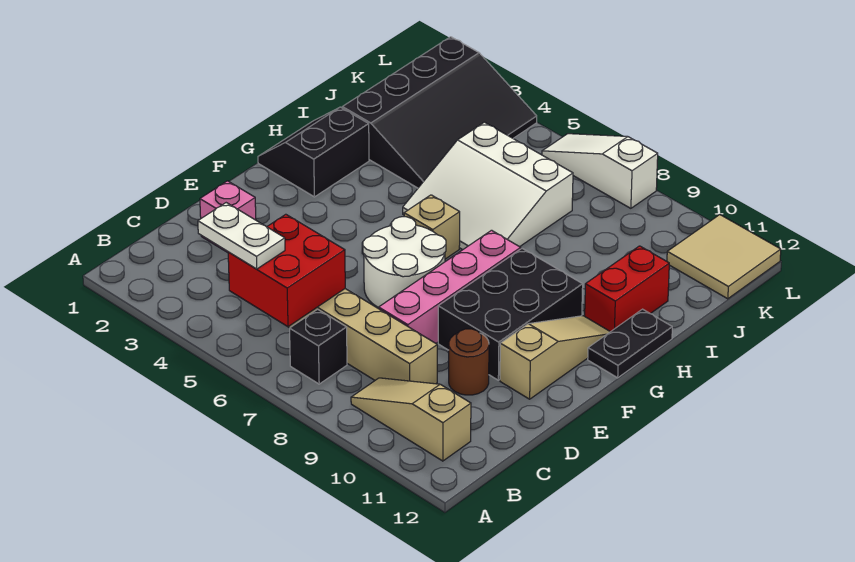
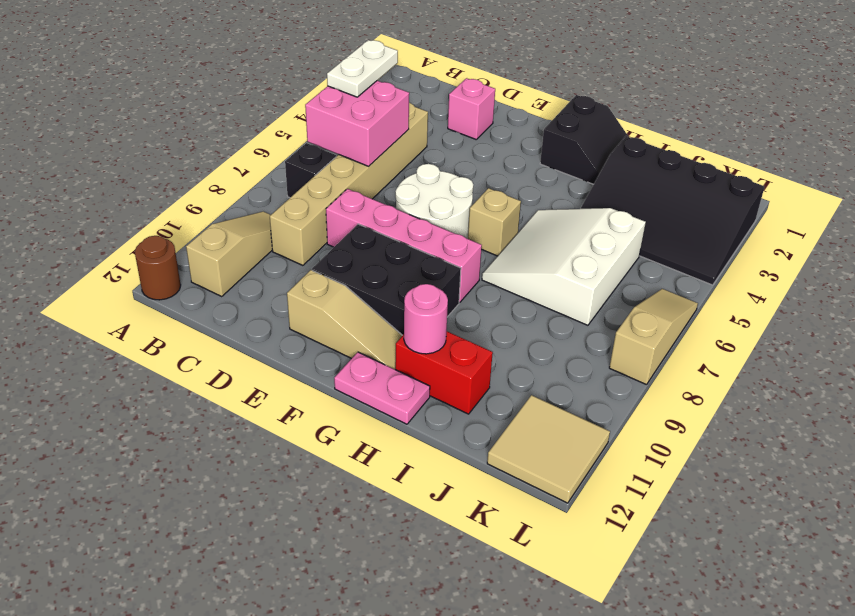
red 2x2 brick [228,214,345,327] -> pink 2x2 brick [305,81,409,166]
brown 1x1 round brick [449,329,489,395] -> brown 1x1 round brick moved to [135,236,181,300]
black 2x2 slope [258,107,369,197] -> black 2x2 slope turned to [540,95,629,184]
black 1x2 plate [588,309,672,378] -> pink 1x2 plate [334,352,430,424]
none -> pink 1x1 round brick [404,284,448,354]
white 1x3 slope [542,134,658,208] -> tan 1x3 slope [609,289,698,385]

